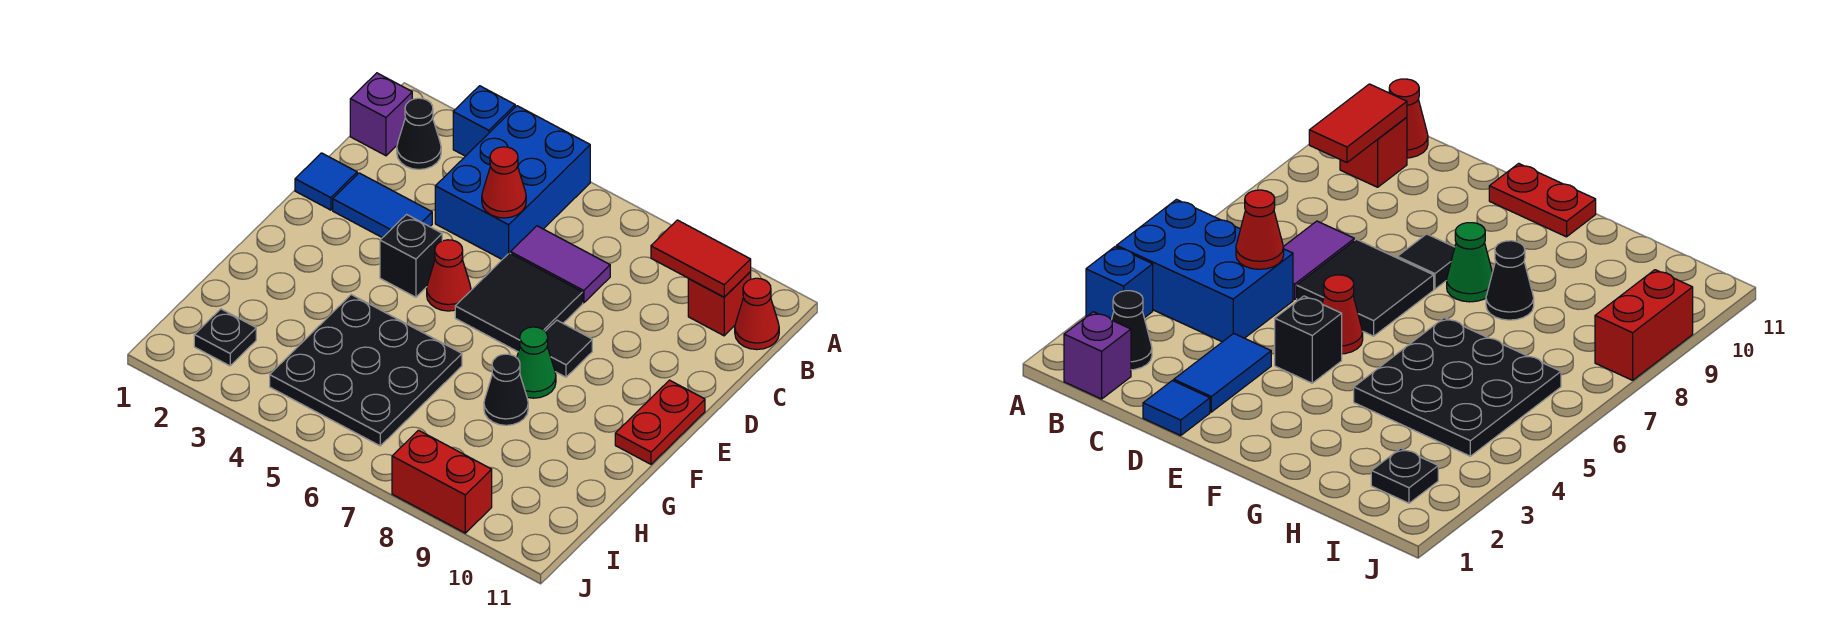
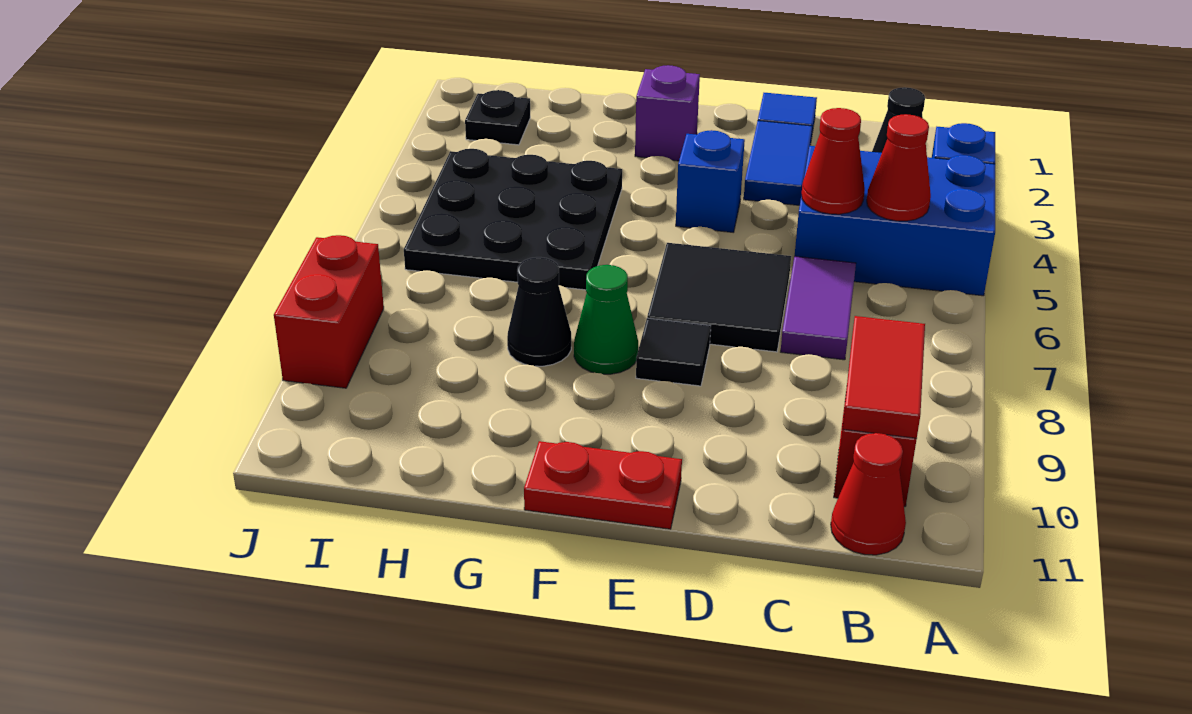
purple 1x1 brick [350,73,412,156] -> purple 1x1 brick moved to [635,65,700,161]
black 1x1 brick [380,214,442,297] -> blue 1x1 brick [676,130,745,232]
red 1x1 cone [427,240,471,311] -> red 1x1 cone moved to [867,114,931,221]

